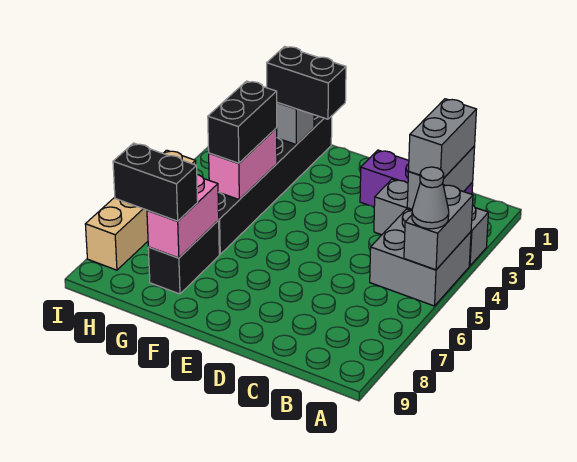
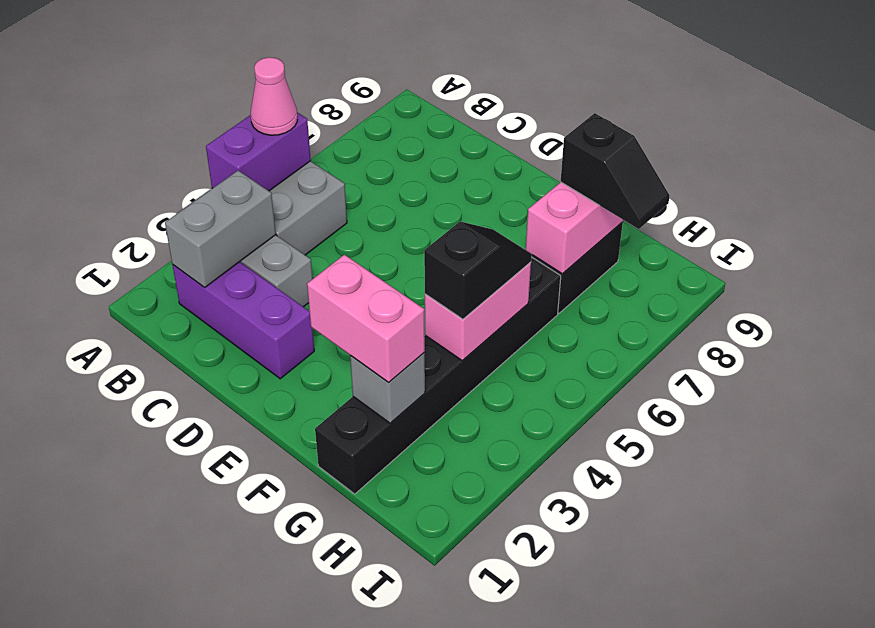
grey 1x2 brick [404,185,473,270] -> purple 1x2 brick [206,113,311,191]
grey 1x1 cone [412,167,449,229] -> pink 1x1 cone [251,57,297,135]
grey 1x2 brick [409,99,477,178] -> none
black 1x2 brick [267,46,346,119] -> pink 1x2 brick [307,255,425,383]
black 1x2 brick [208,81,277,163] -> black 1x2 slope [424,221,532,319]
black 1x2 brick [113,143,198,221] -> black 1x2 slope [561,113,670,229]
tan 1x4 brick [85,150,196,270] -> none

